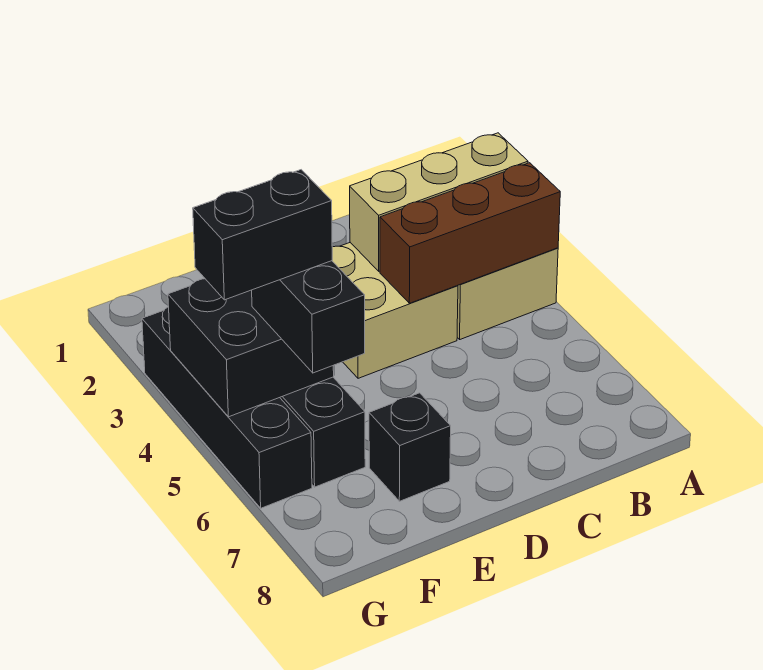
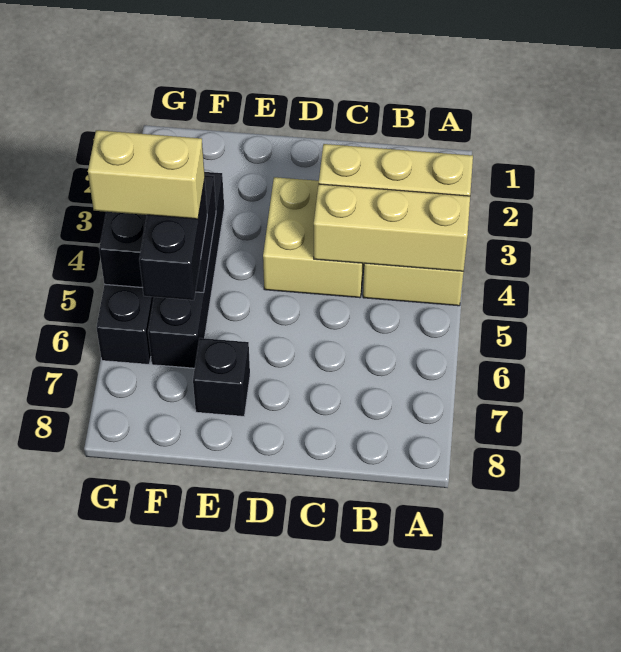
brown 1x3 brick [380,163,560,303] -> tan 1x3 brick [314,184,470,271]
black 1x2 brick [193,170,332,300] -> tan 1x2 brick [88,130,205,219]

